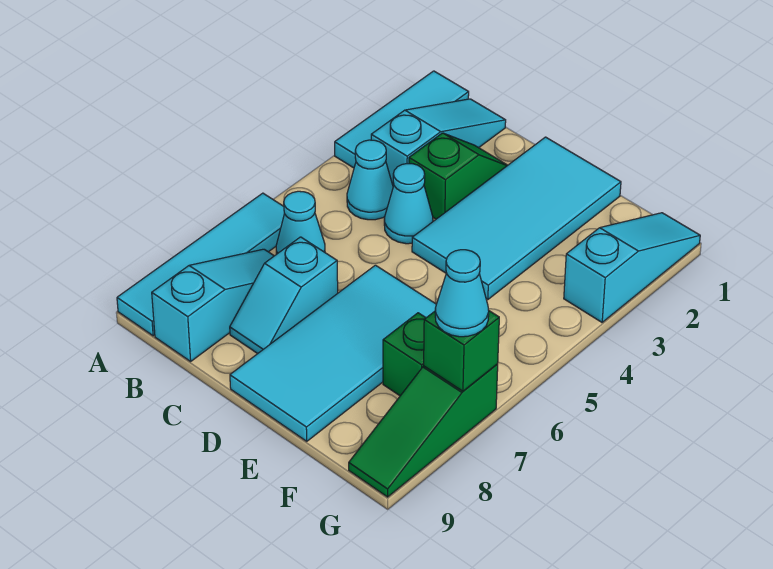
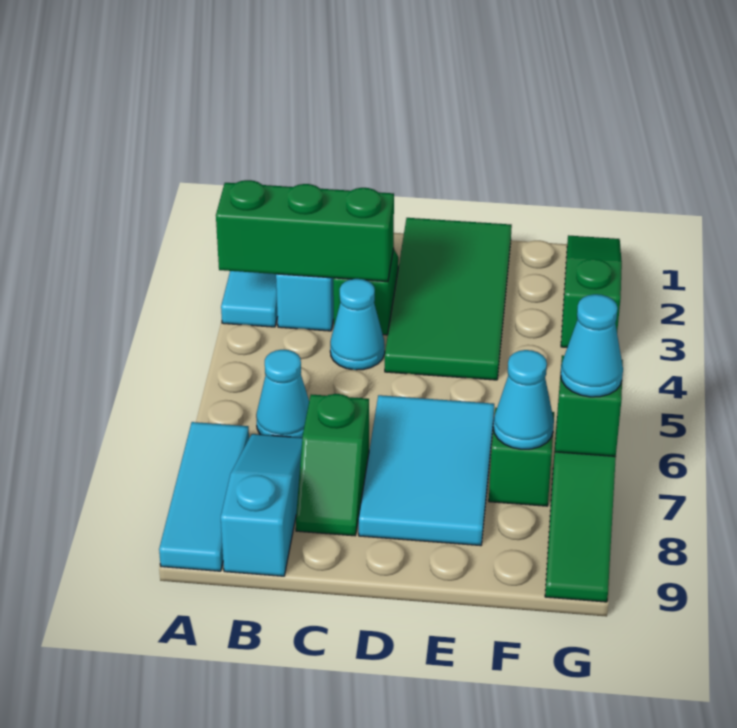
none -> green 1x3 brick [216,180,394,282]
cyan 1x4 tile [117,193,285,336] -> cyan 1x3 tile [159,422,249,571]
cyan 1x1 cone [347,140,393,220] -> cyan 1x1 cone moved to [493,350,554,449]
cyan 1x2 slope [230,237,338,354] -> green 1x2 slope [296,394,369,536]
cyan 2x4 tile [412,137,621,300] -> green 2x4 tile [385,218,512,380]
cyan 2x4 tile [230,265,436,441] -> cyan 2x3 tile [359,395,494,546]
cyan 1x3 slope [564,213,700,322] -> green 1x3 slope [561,235,622,347]

